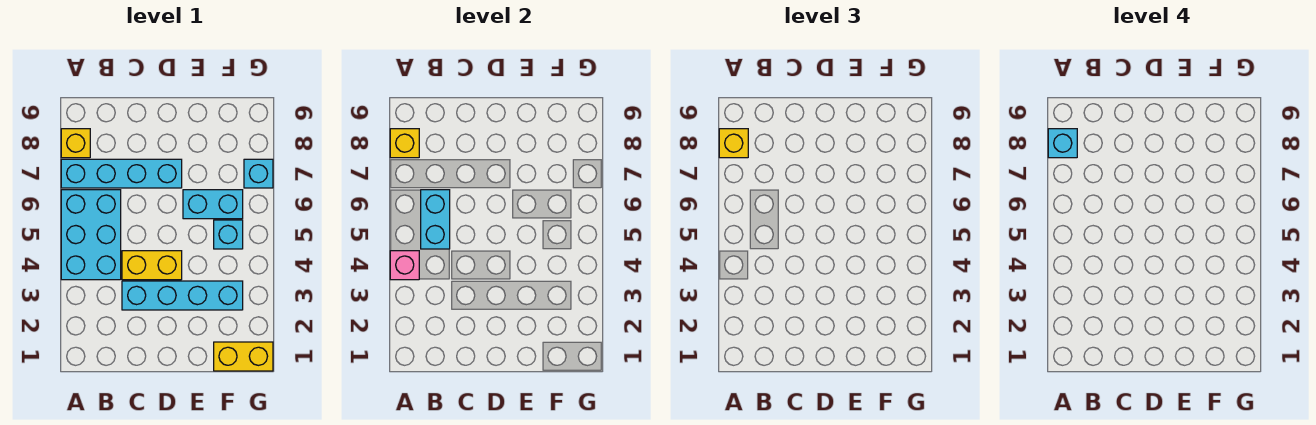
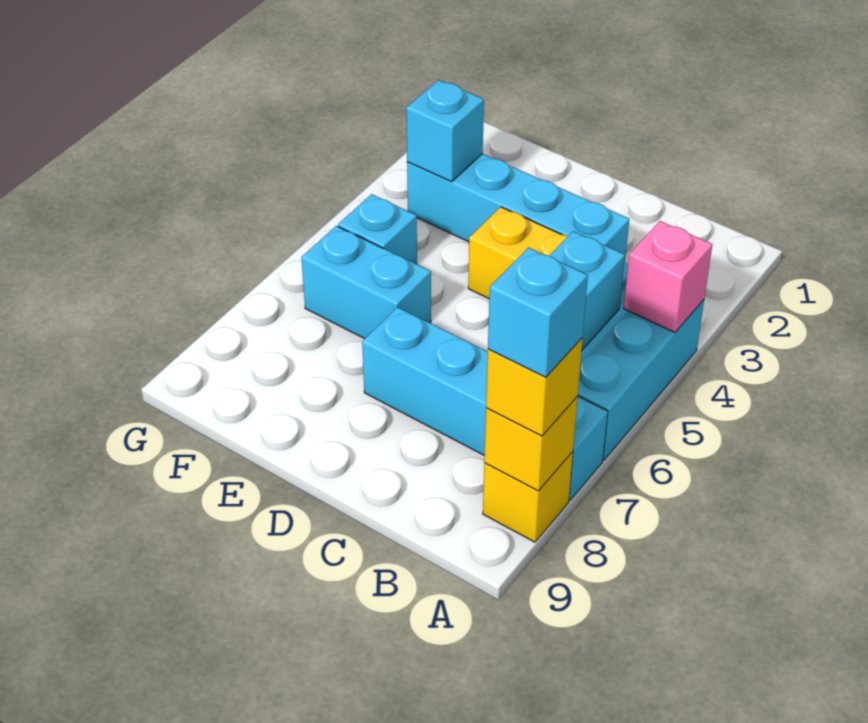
yellow 1x2 brick [214,342,273,371] -> none
cyan 1x1 brick [244,159,273,188] -> cyan 1x1 brick moved to [406,80,484,182]

